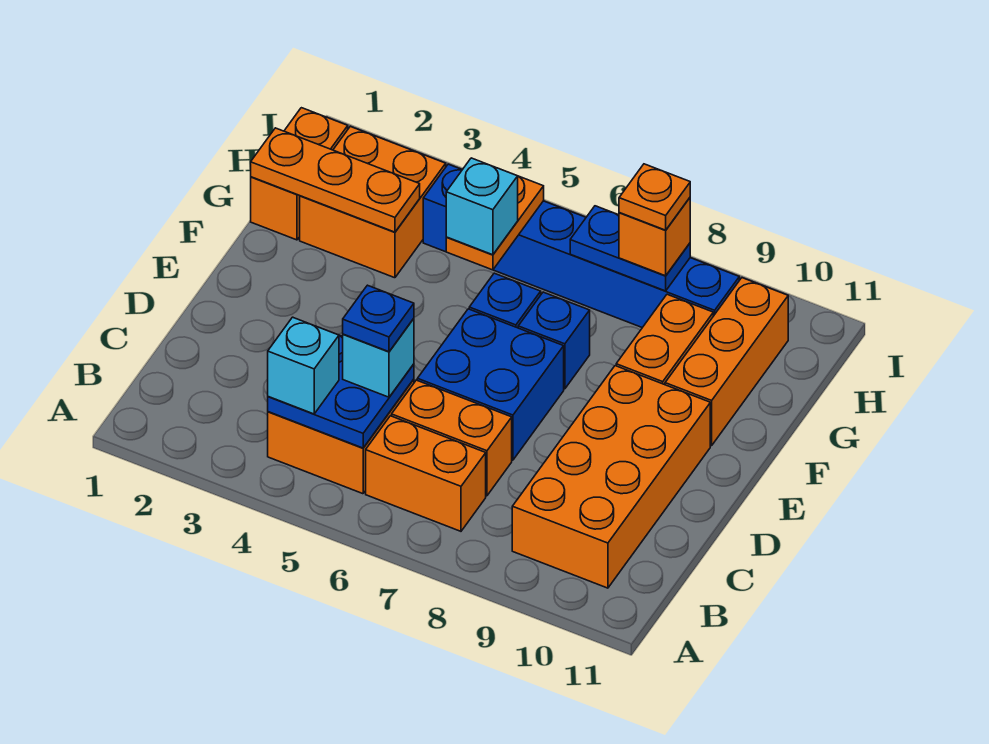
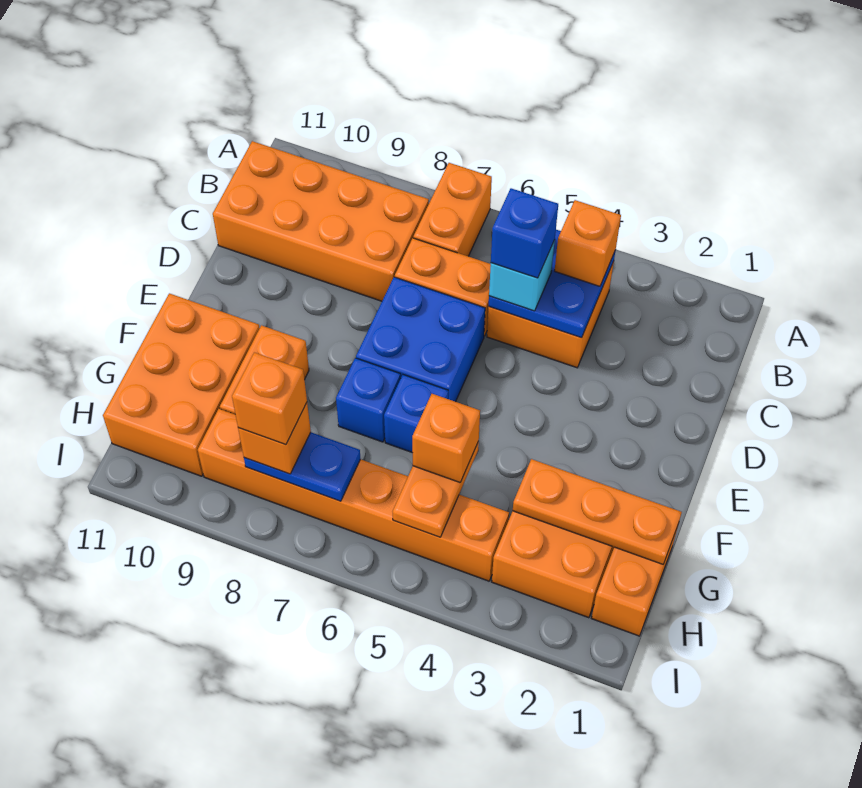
cyan 1x1 brick [268,317,339,414] -> orange 1x1 brick [555,200,621,286]
orange 1x2 brick [366,416,486,531] -> orange 1x2 brick turned to [413,163,492,256]
orange 2x4 brick [512,366,710,588] -> orange 2x4 brick turned to [213,141,429,301]
blue 1x1 plate [343,285,414,352] -> blue 1x1 brick [491,188,558,278]
orange 1x3 brick [665,278,788,446] -> orange 2x3 brick [103,293,260,476]
cyan 1x1 brick [446,158,518,255] -> orange 1x1 brick [412,394,480,482]
blue 1x6 brick [423,164,739,328] -> orange 1x6 brick [198,409,509,581]
orange 1x1 plate [619,164,690,230] -> orange 1x1 brick [232,352,307,445]

